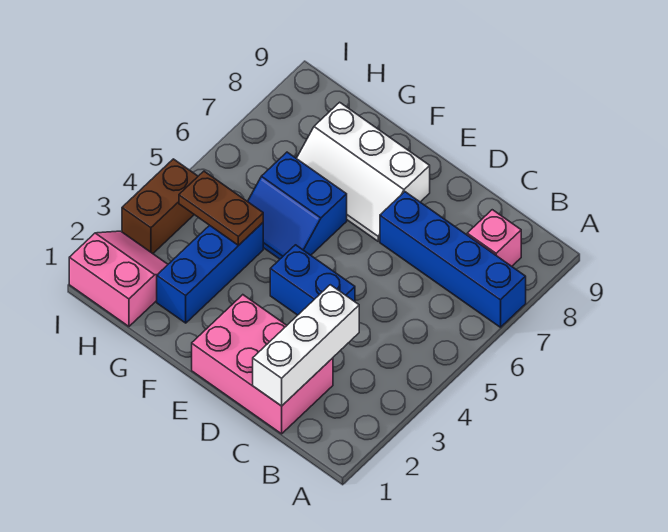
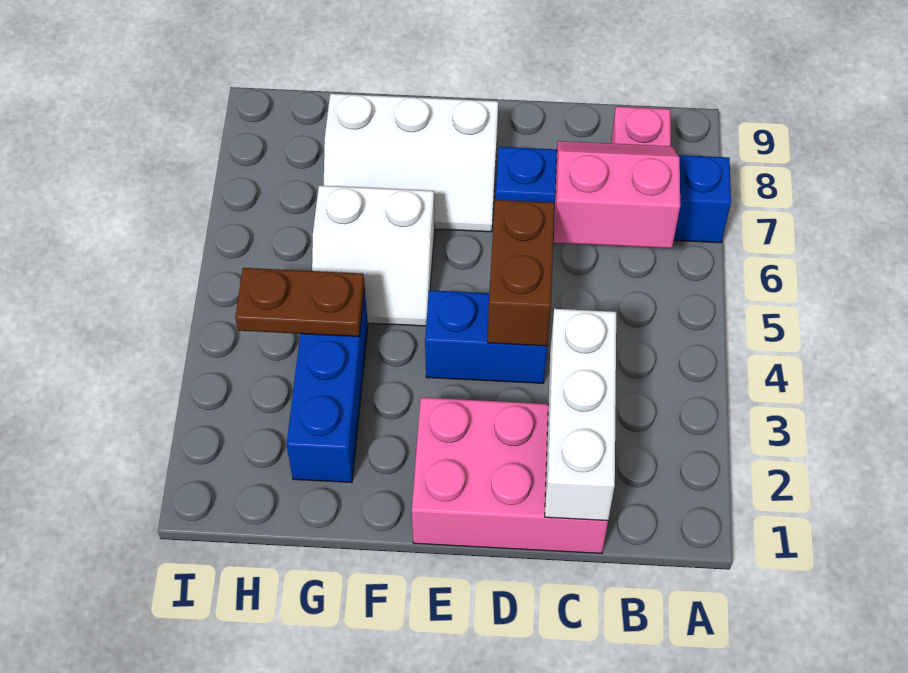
blue 2x2 slope [248,152,347,259] -> white 2x2 slope [312,186,435,326]
pink 2x2 slope [69,231,168,326] -> pink 2x2 slope moved to [554,141,680,248]
brown 1x2 brick [122,159,198,254] -> brown 1x2 brick moved to [488,200,554,346]

